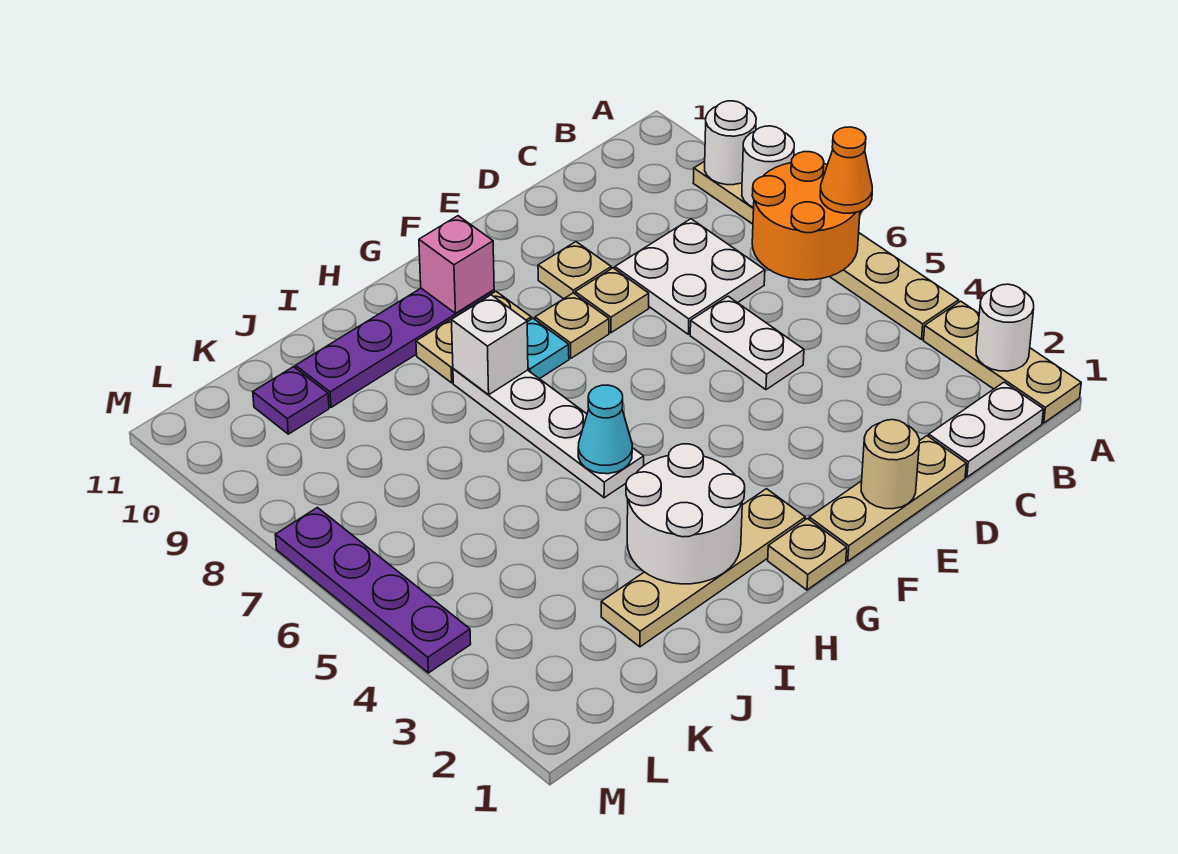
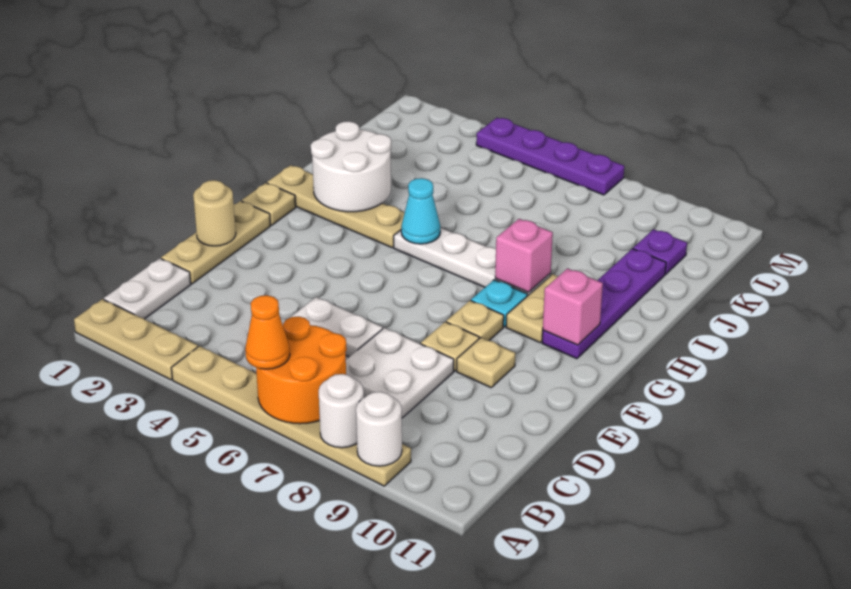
white 1x1 round brick [976,284,1034,371] -> none
tan 1x4 plate [601,489,805,647] -> tan 1x4 plate turned to [267,165,405,248]
white 1x1 brick [451,295,528,395] -> pink 1x1 brick [495,219,553,292]

